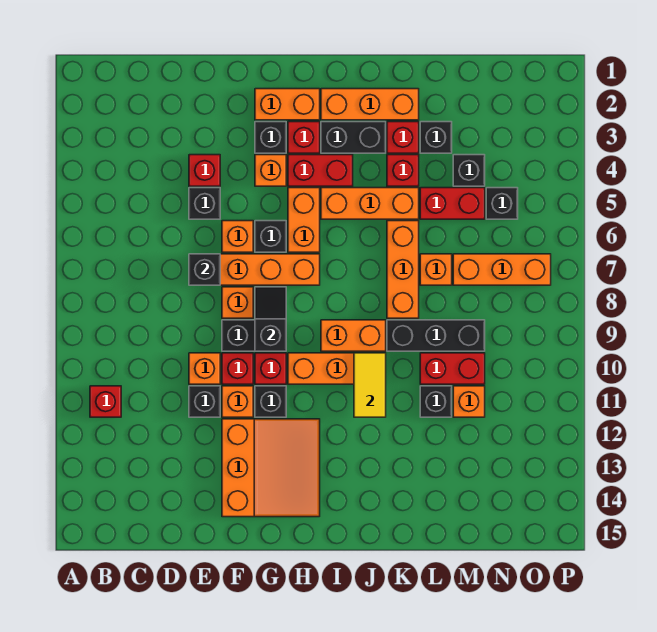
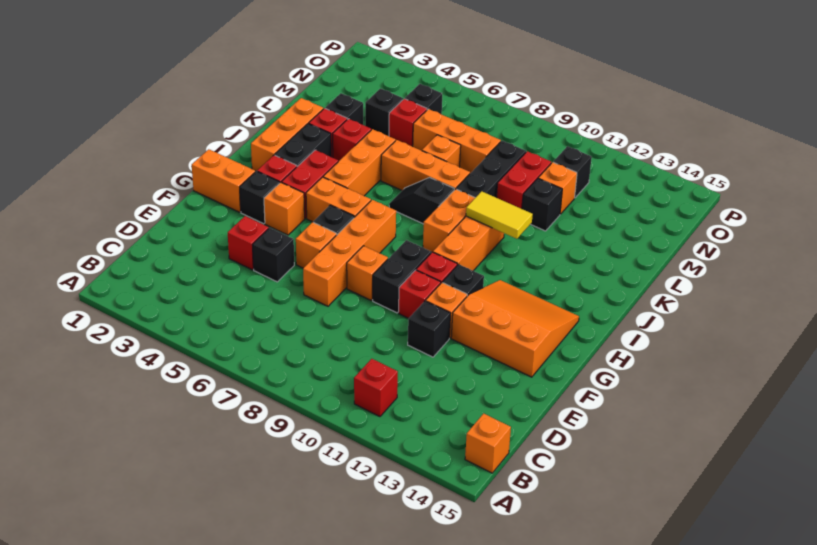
black 1x1 brick [189,254,220,285] -> black 1x1 brick moved to [554,146,592,198]
orange 1x1 brick [189,353,220,384] -> orange 1x1 brick moved to [465,413,511,473]
orange 1x2 brick [255,89,320,120] -> orange 1x2 brick turned to [192,149,255,212]
black 1x2 slope [255,287,286,351] -> black 1x2 slope moved to [389,178,454,224]
red 1x2 brick [420,188,485,219] -> red 1x1 brick [389,99,427,147]
orange 1x3 brick [453,254,551,285] -> orange 1x3 brick turned to [413,109,501,173]

